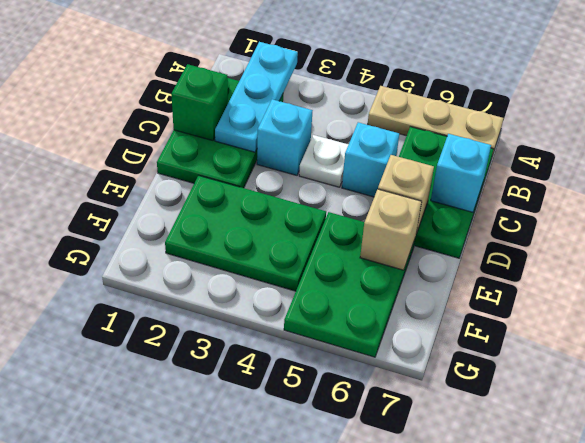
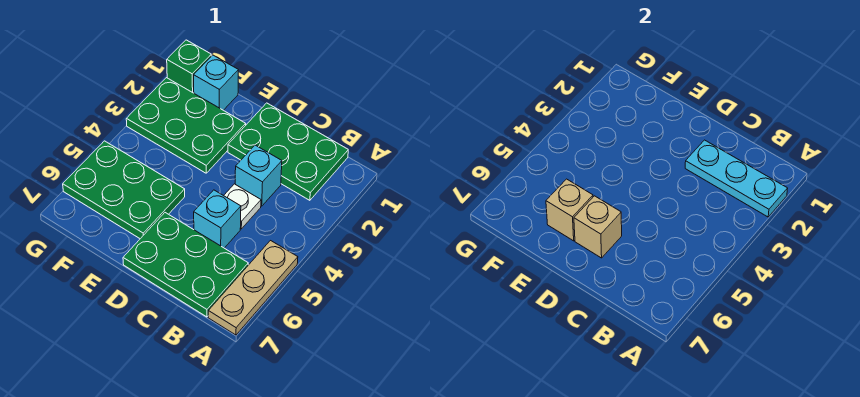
green 1x1 brick [171,64,228,141] -> green 1x1 brick moved to [167,40,211,93]
cyan 1x1 brick [431,134,491,212] -> cyan 1x1 brick moved to [194,55,238,110]
green 2x3 plate [165,176,326,291] -> green 2x3 plate turned to [126,78,246,173]

